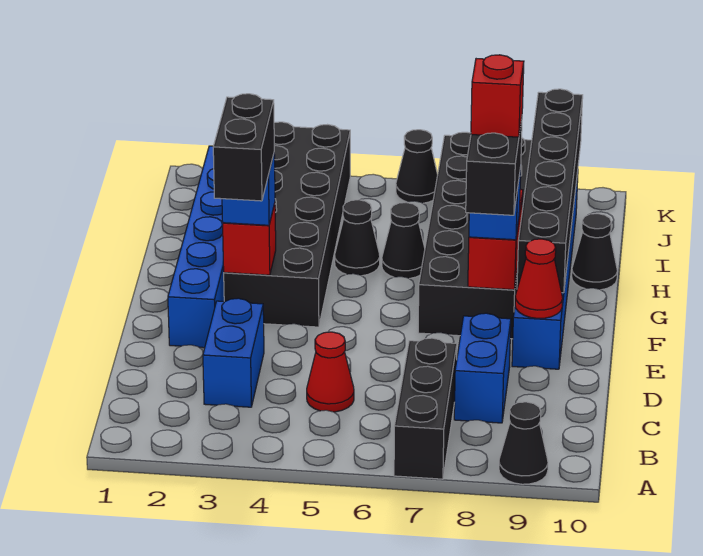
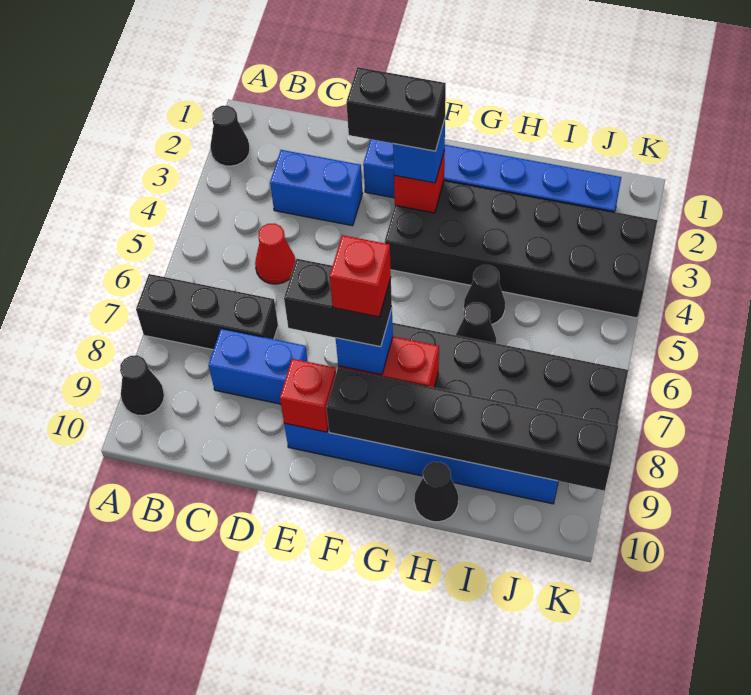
red 1x1 cone [515,239,563,318] -> red 1x1 brick [280,359,336,432]
black 1x1 cone [396,130,438,203] -> black 1x1 cone moved to [210,106,250,166]

